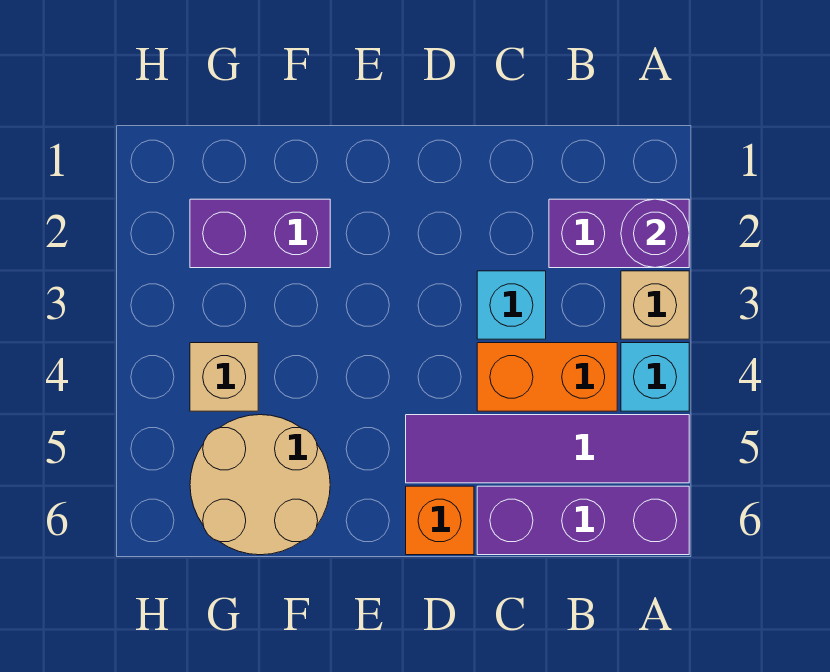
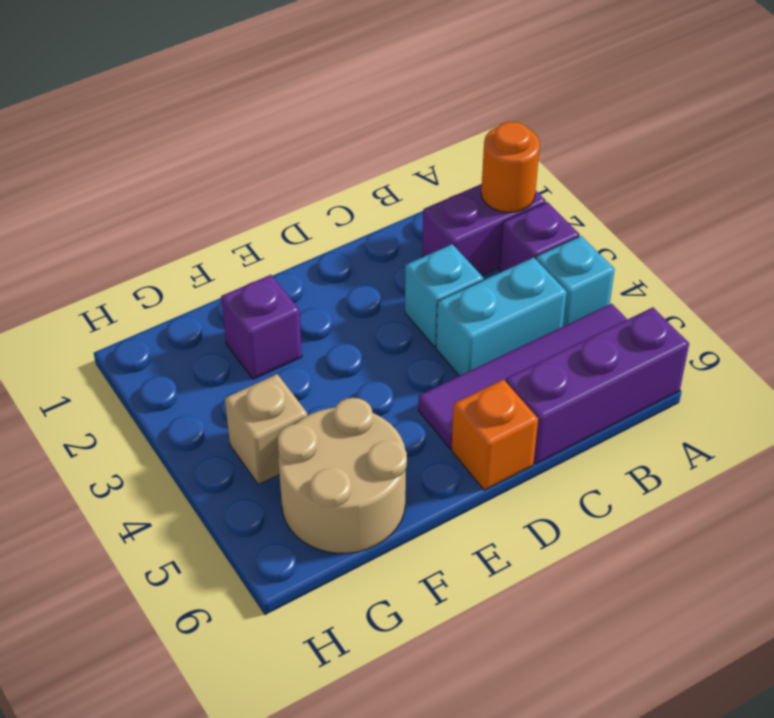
purple 1x1 round brick [621,199,689,268] -> orange 1x1 round brick [481,122,540,212]
tan 1x1 brick [621,271,689,339] -> purple 1x1 brick [499,202,580,272]
orange 1x2 brick [477,343,617,411] -> cyan 1x2 brick [436,257,567,376]
purple 1x2 brick [190,199,330,268] -> purple 1x1 brick [221,275,302,379]

